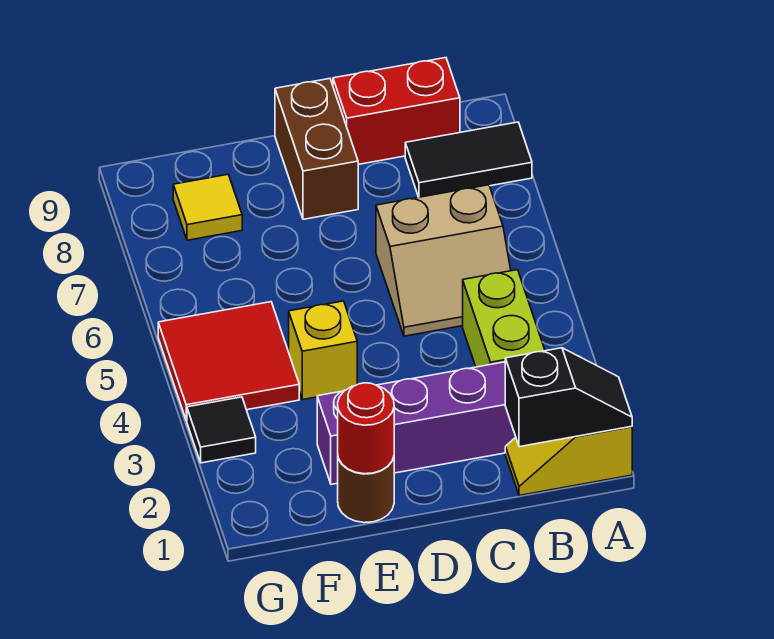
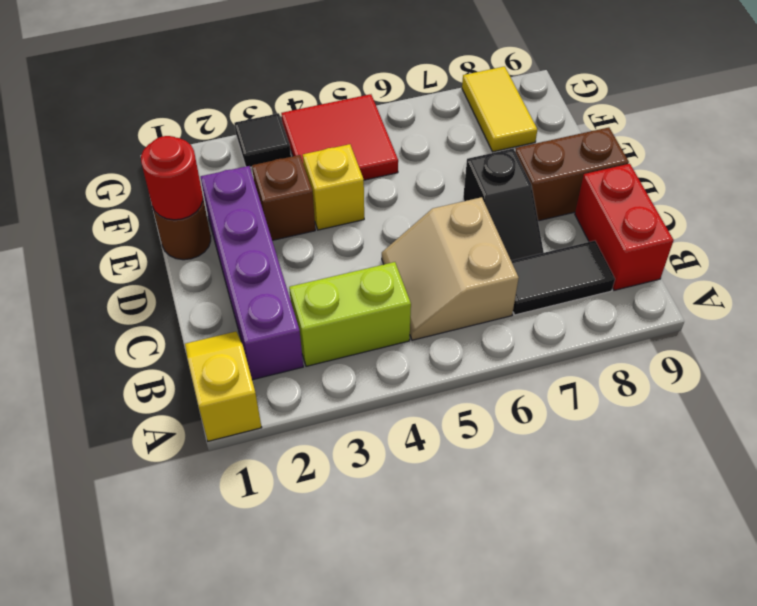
black 1x2 slope [505,348,632,447] -> black 1x2 slope moved to [463,149,544,260]
black 1x2 tile [405,122,532,197] -> black 1x2 tile turned to [511,241,615,315]
none -> brown 1x1 brick [252,155,315,240]
yellow 1x1 tile [173,175,242,240] -> yellow 1x2 tile [462,66,537,152]

